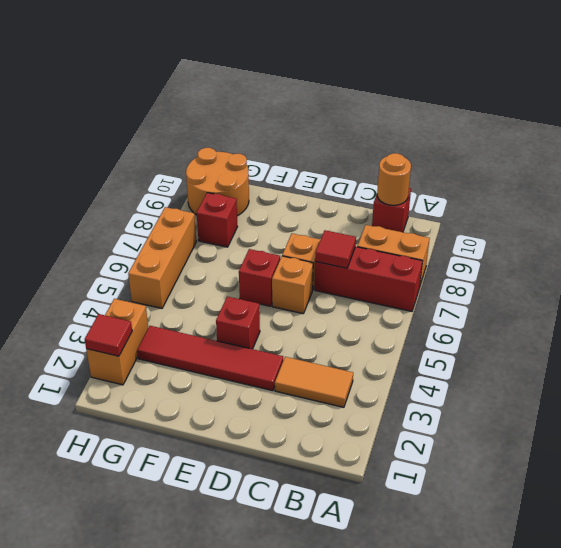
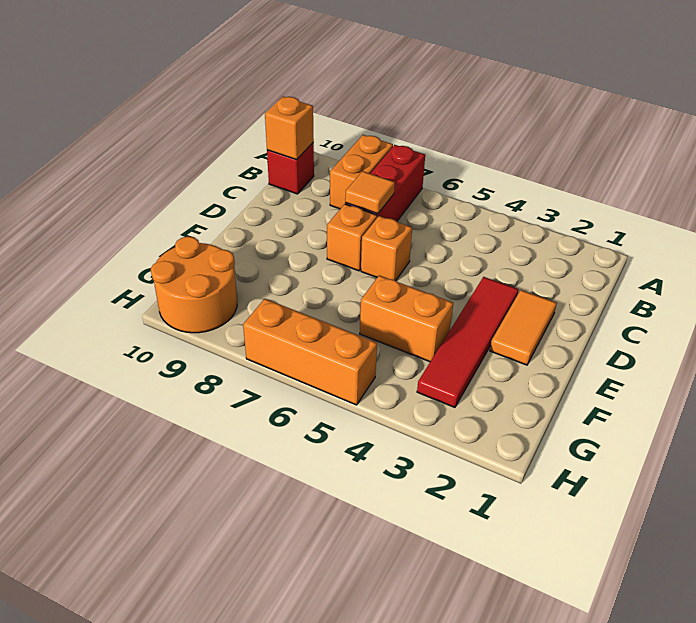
orange 1x2 tile [275,357,353,407] -> orange 1x2 tile moved to [490,290,557,365]
orange 1x1 round brick [377,153,411,205] -> orange 1x1 brick [265,97,314,160]
red 1x1 tile [315,230,356,268] -> orange 1x1 tile [345,171,395,214]
red 1x1 brick [216,296,260,349] -> none
red 1x1 brick [239,249,280,306] -> none
red 1x1 brick [197,193,237,247] -> none
orange 1x2 brick [86,299,148,385] -> orange 1x2 brick moved to [360,275,453,362]
red 1x1 tile [85,314,132,356] -> none

